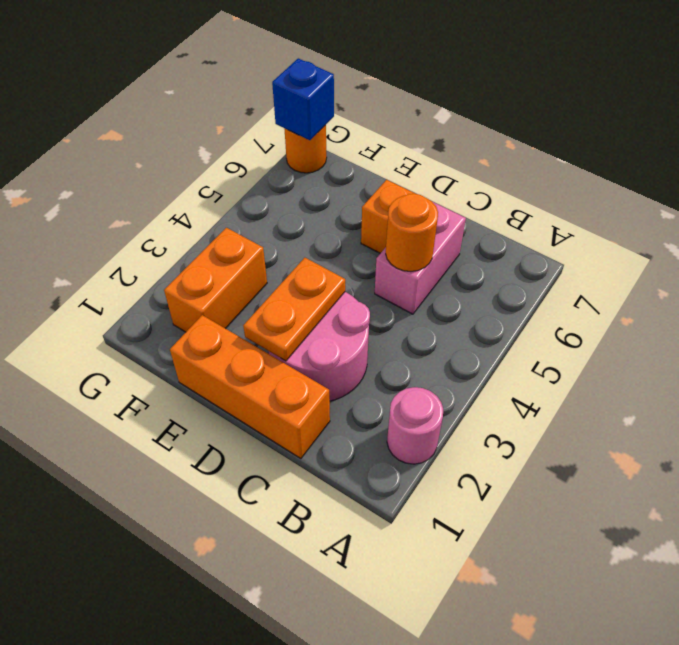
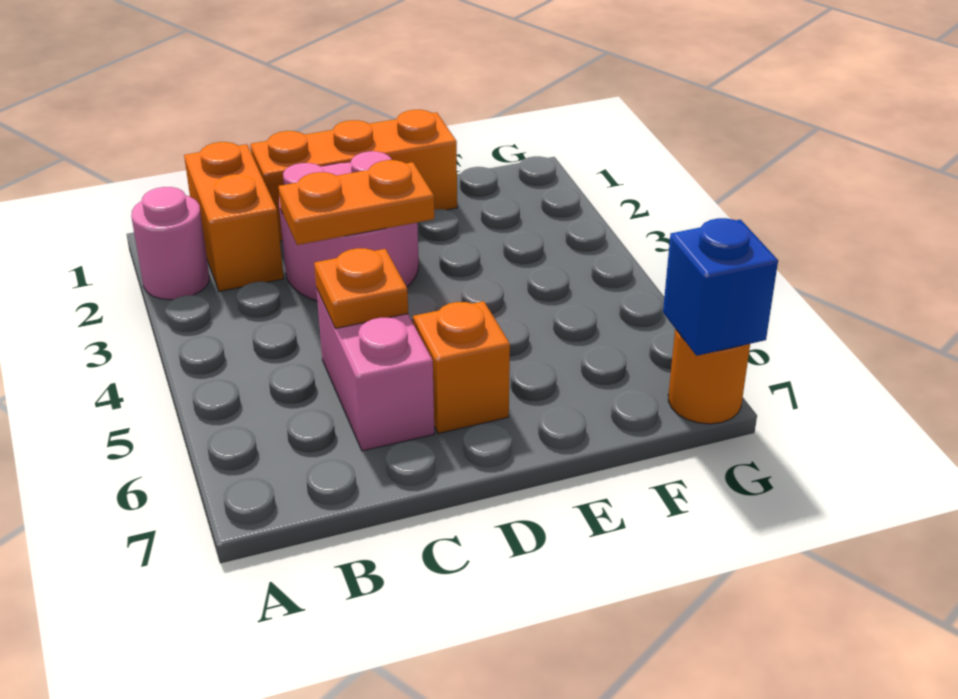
orange 1x1 round brick [386,194,438,271] -> orange 1x1 plate [314,248,408,328]
orange 1x2 plate [243,258,345,361] -> orange 1x2 plate turned to [279,160,434,245]
orange 1x2 brick [164,228,267,332] -> orange 1x2 brick moved to [184,142,284,291]

